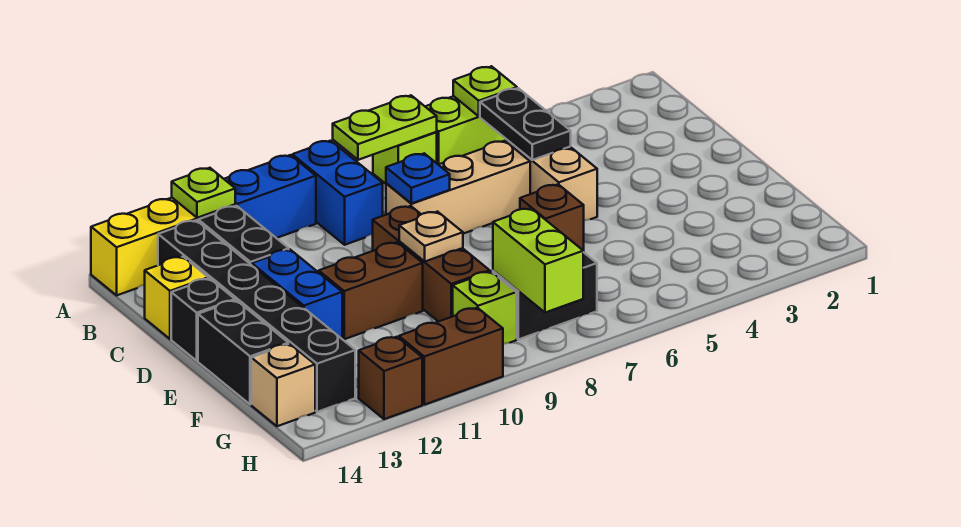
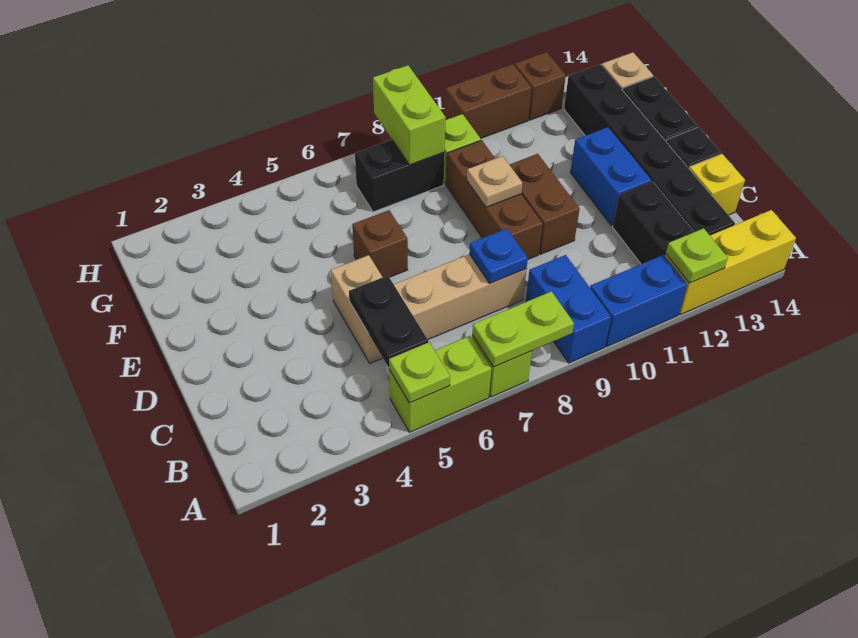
brown 1x2 brick [319,242,423,339] -> brown 1x2 brick turned to [509,154,580,254]

